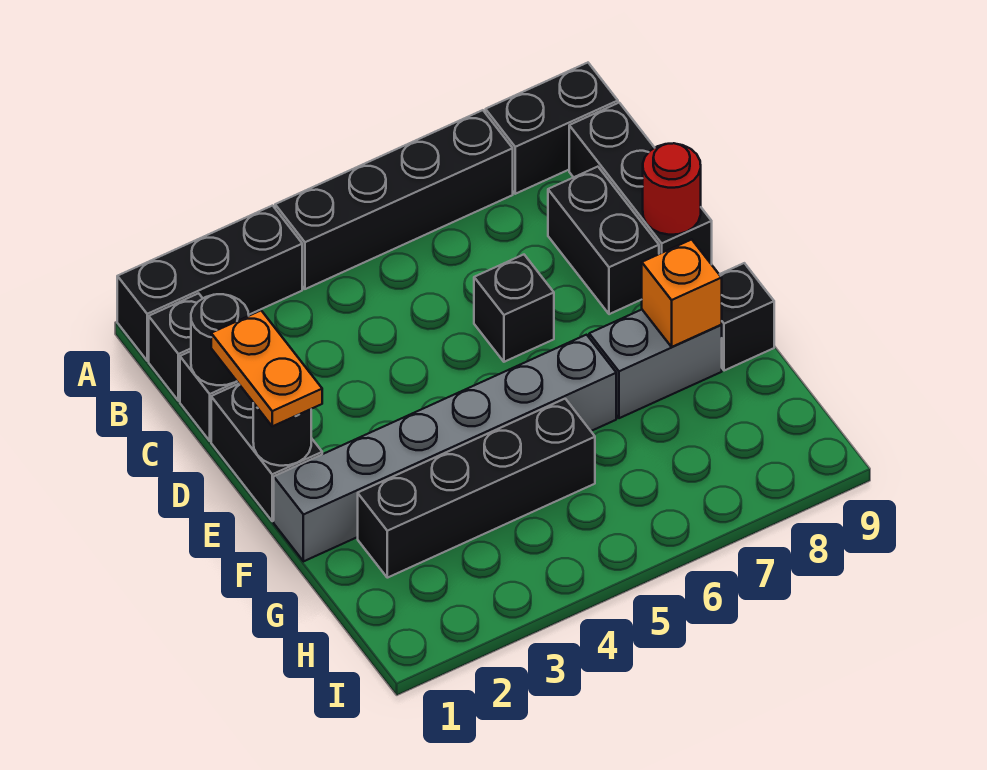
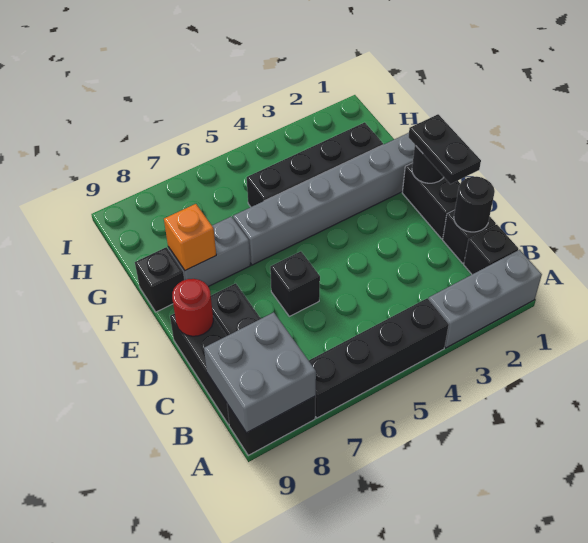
black 1x3 brick [117,206,302,361] -> grey 1x3 brick [428,250,542,348]
none -> grey 2x2 brick [204,312,316,433]
orange 1x2 plate [211,311,322,426] -> black 1x2 plate [409,114,481,184]

